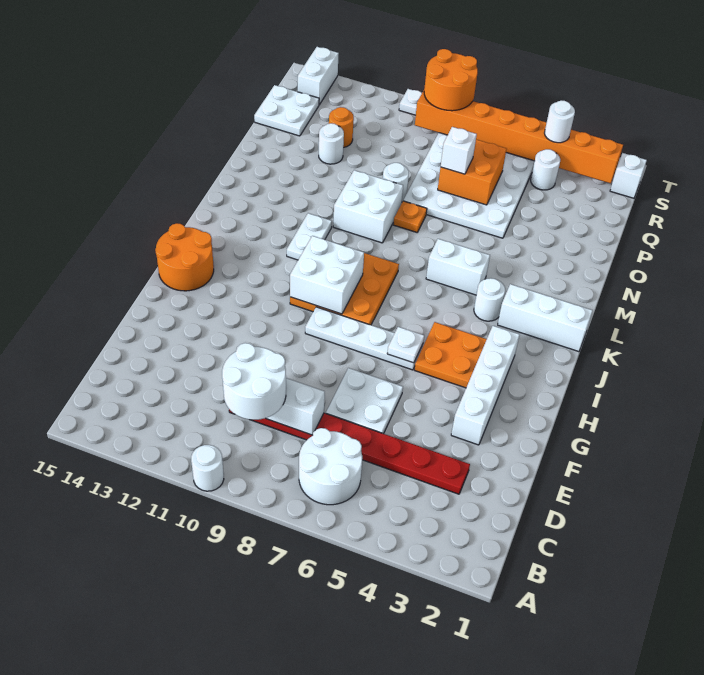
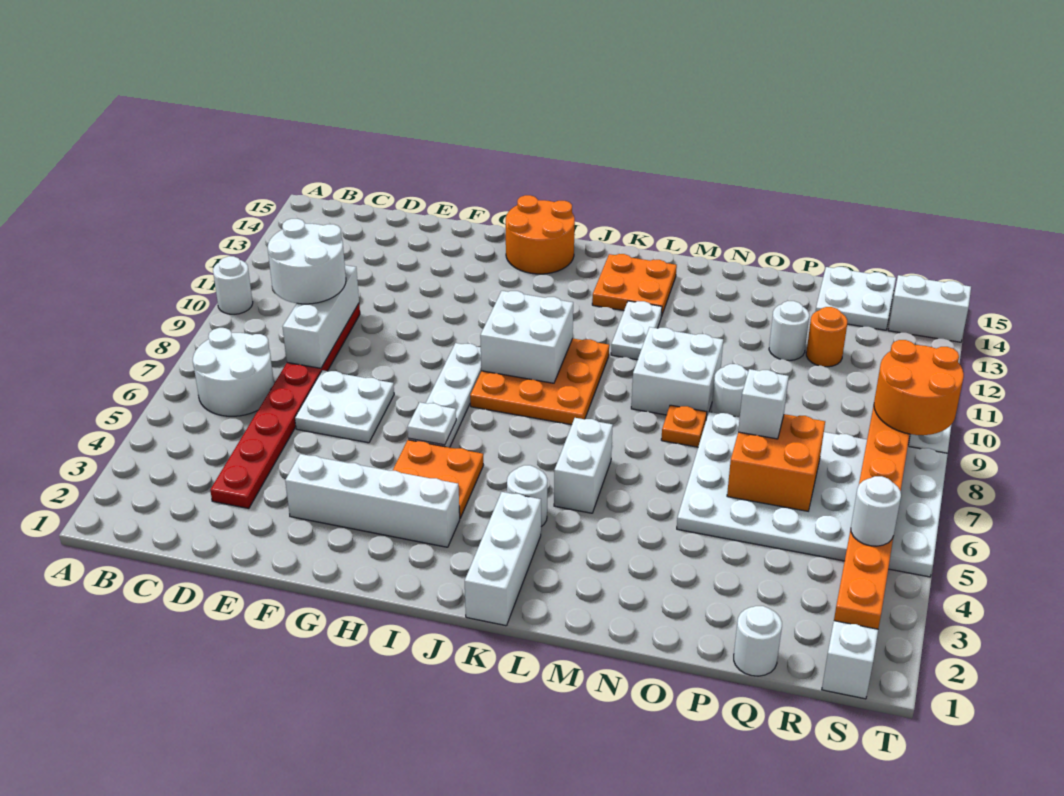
white 1x2 plate [287,213,332,260] -> white 1x2 plate turned to [611,301,662,360]
none -> orange 2x2 plate [592,254,677,316]
white 1x1 round brick [531,149,560,190] -> white 1x1 round brick moved to [734,606,782,676]

